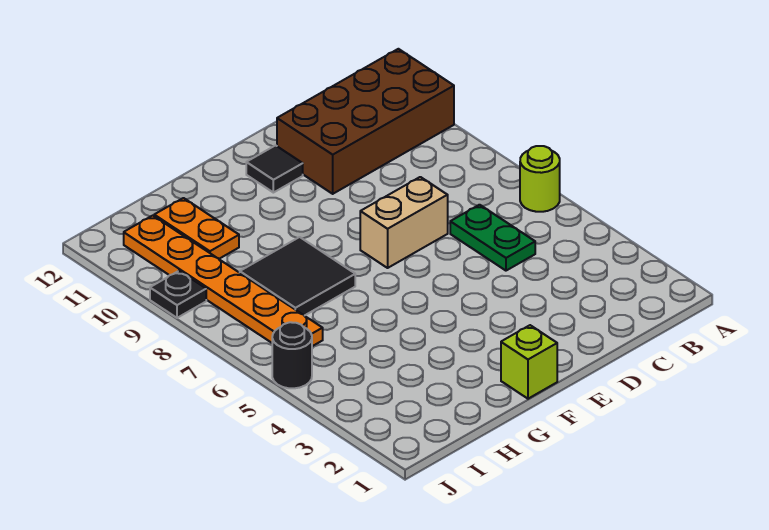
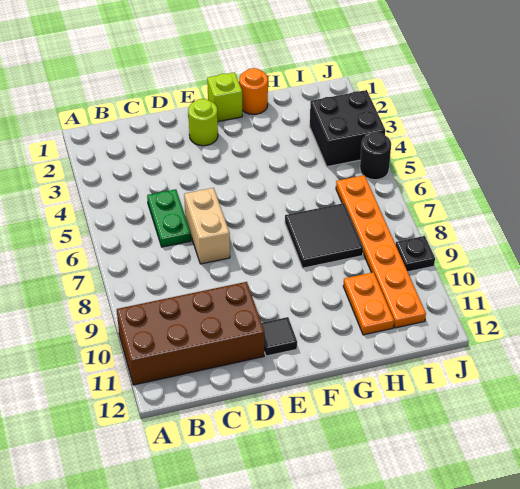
lime 1x1 round brick [520,146,560,212] -> lime 1x1 round brick moved to [188,99,218,146]
tan 1x2 brick [360,177,448,268] -> tan 1x2 brick turned to [184,188,230,264]
none -> orange 1x1 round brick [239,68,268,114]
none -> black 2x2 brick [310,90,385,167]

